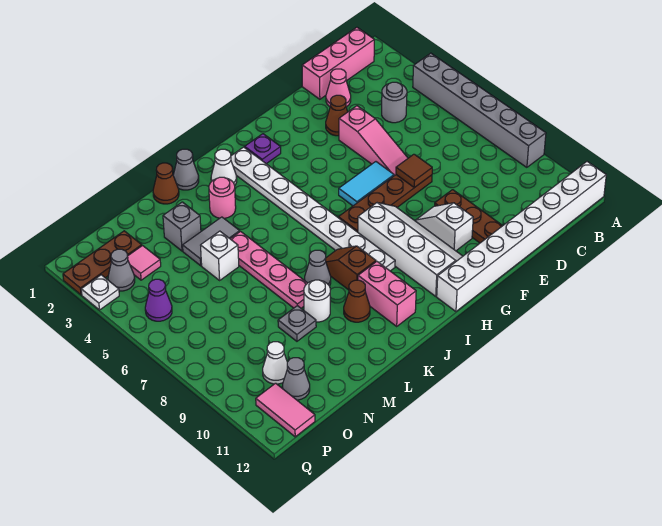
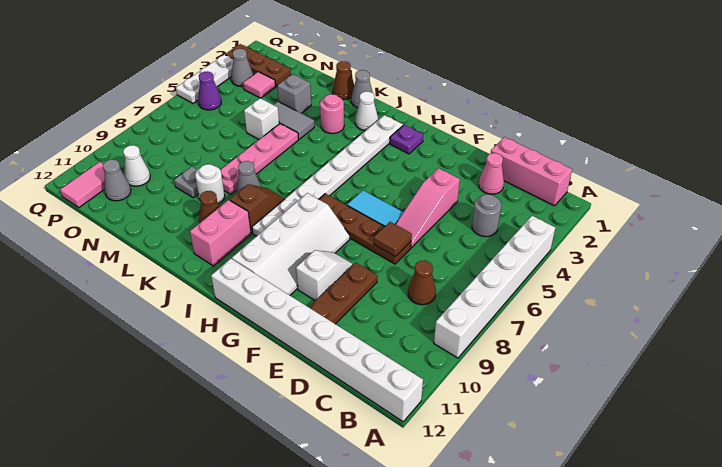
grey 1x6 brick [413,53,546,167] -> white 1x6 brick [434,216,555,358]
brown 1x1 cone [326,95,348,136] -> brown 1x1 cone moved to [408,260,436,305]
white 1x1 plate [81,275,119,310] -> white 1x3 plate [176,55,233,103]

